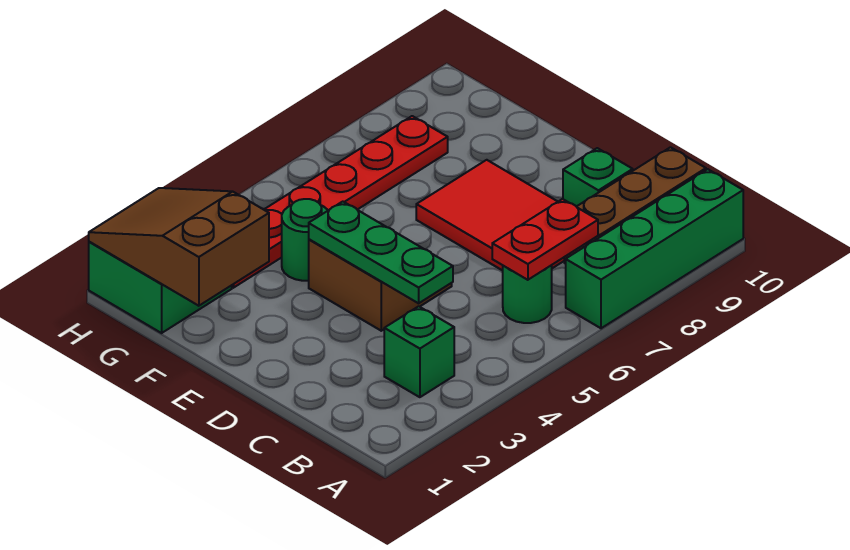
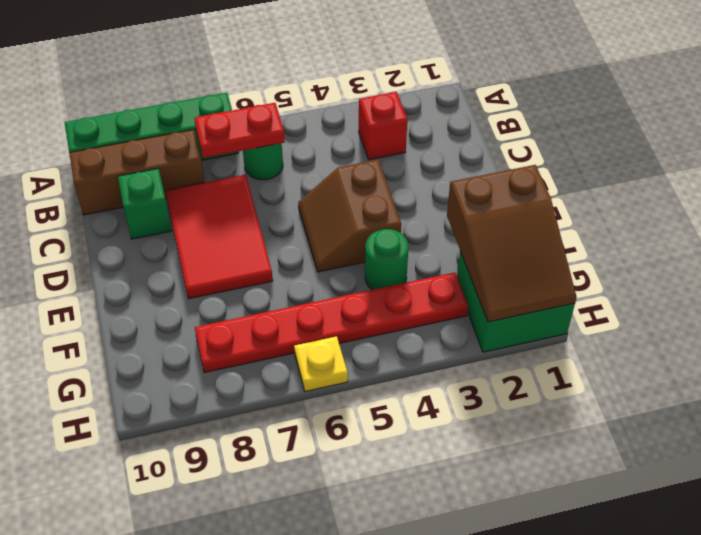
green 1x1 brick [384,306,454,397] -> red 1x1 brick [359,92,407,160]
green 1x3 plate [309,202,453,303] -> none
none -> yellow 1x1 plate [294,336,348,392]

